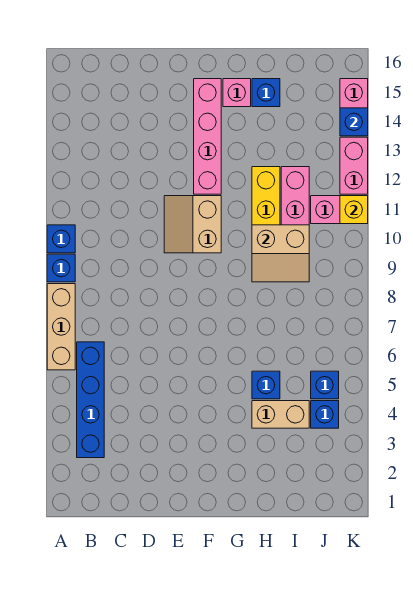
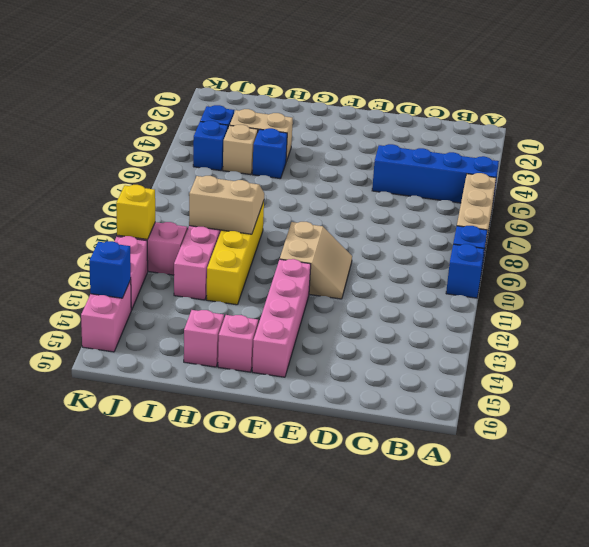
blue 1x4 brick [77,342,104,458] -> blue 1x4 brick turned to [372,144,499,203]
blue 1x1 brick [252,79,280,107] -> pink 1x1 brick [184,310,224,367]
none -> tan 1x1 brick [223,125,258,175]

